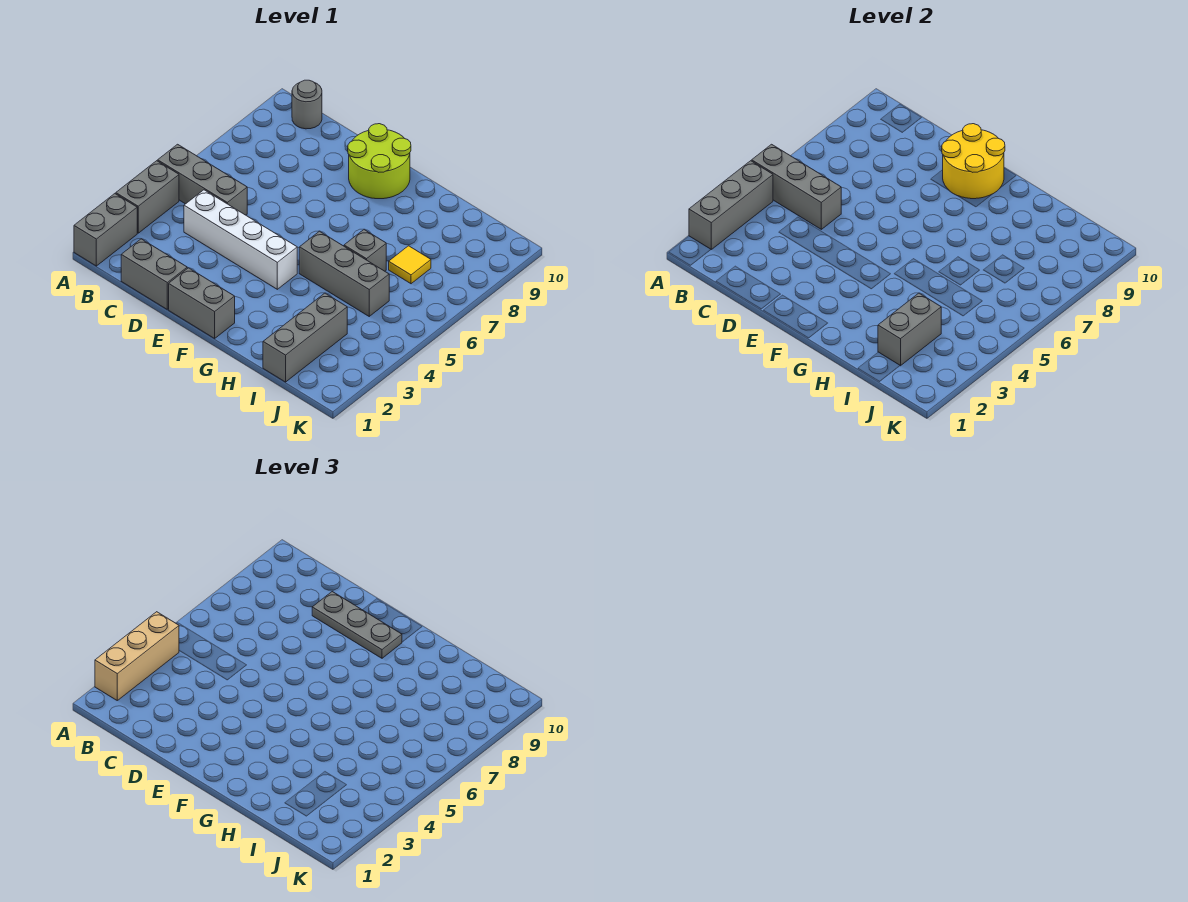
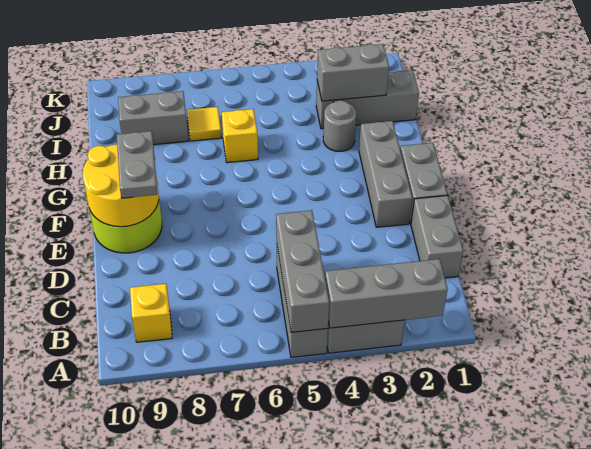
grey 1x2 brick [74,194,137,266] -> grey 1x2 brick moved to [118,91,188,145]
tan 1x3 brick [95,612,179,700] -> none
none -> yellow 1x1 brick [130,284,172,342]
grey 1x1 round brick [292,80,322,129] -> grey 1x1 round brick moved to [323,100,356,151]
white 1x4 brick [184,190,297,289] -> none
grey 1x3 plate [312,592,402,658] -> grey 1x2 plate [117,131,157,198]
grey 1x3 brick [299,231,389,316] -> grey 1x3 brick moved to [359,121,412,227]
grey 1x1 brick [344,230,386,271] -> yellow 1x1 brick [222,109,258,163]

